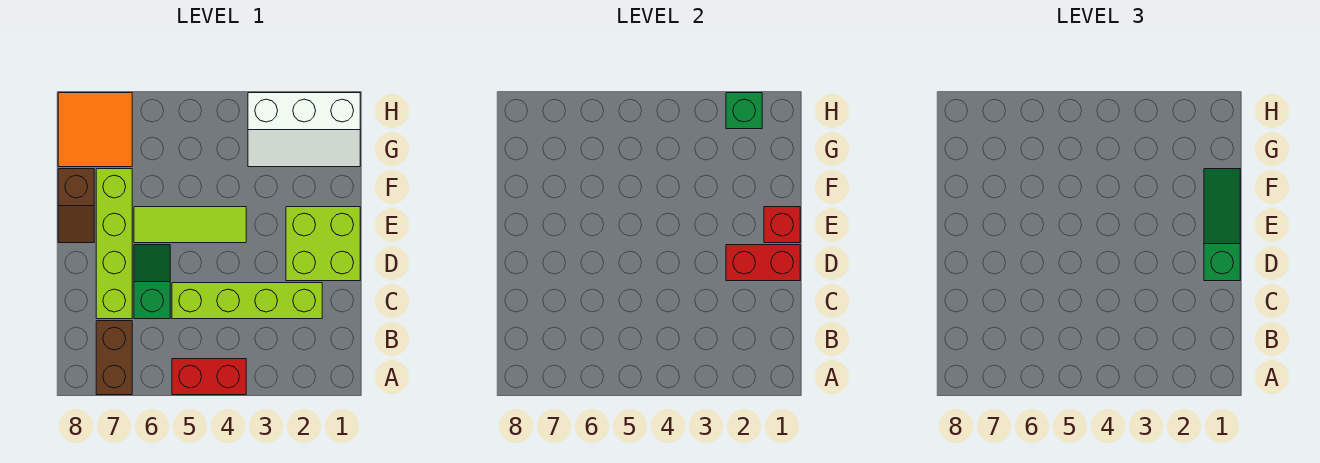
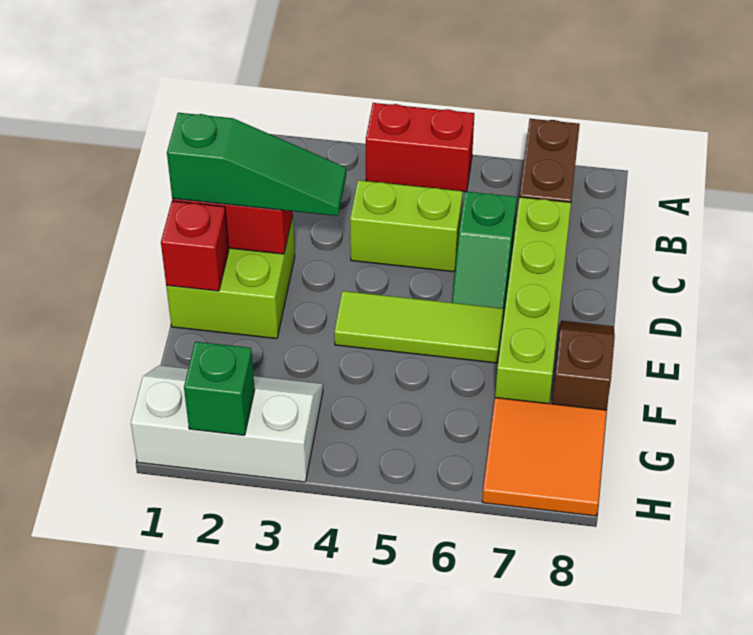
lime 1x4 brick [172,283,322,319] -> lime 1x2 brick [350,180,463,272]
green 1x3 slope [1204,169,1240,281] -> green 1x3 slope turned to [167,113,346,216]

